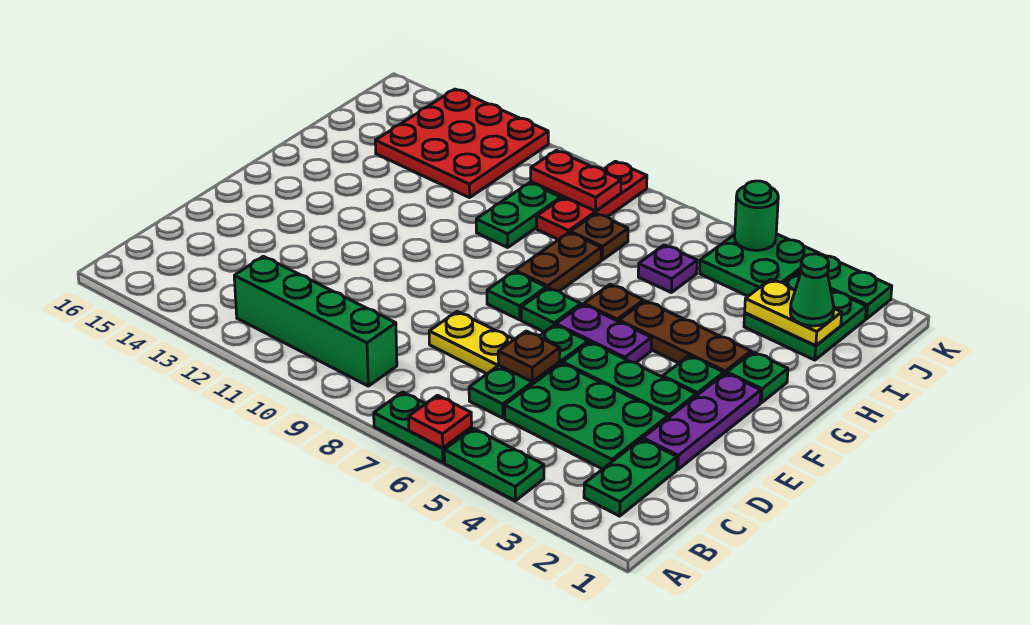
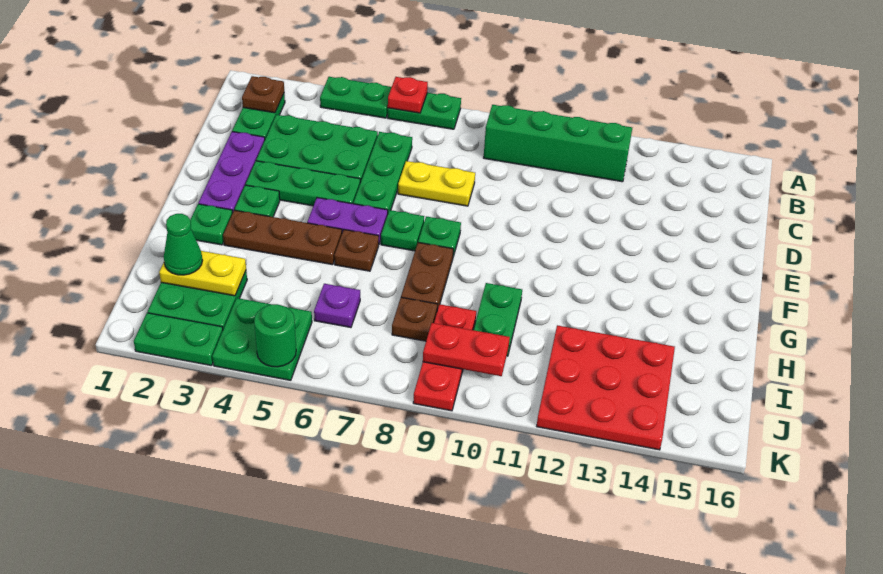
brown 1x1 plate [498,331,560,382] -> brown 1x1 plate moved to [242,76,284,113]

